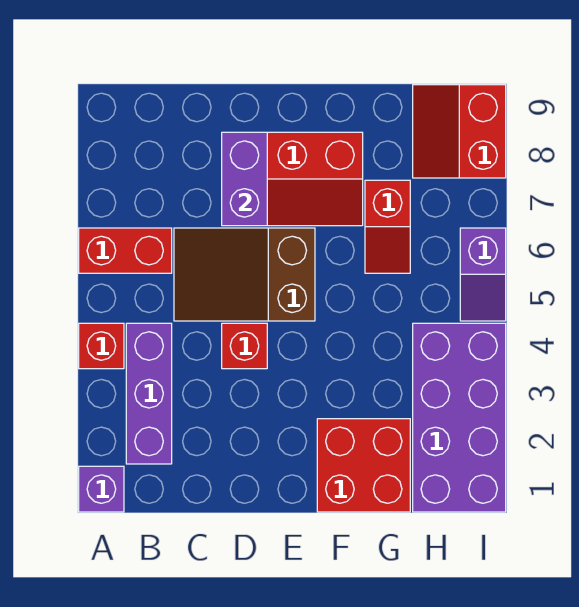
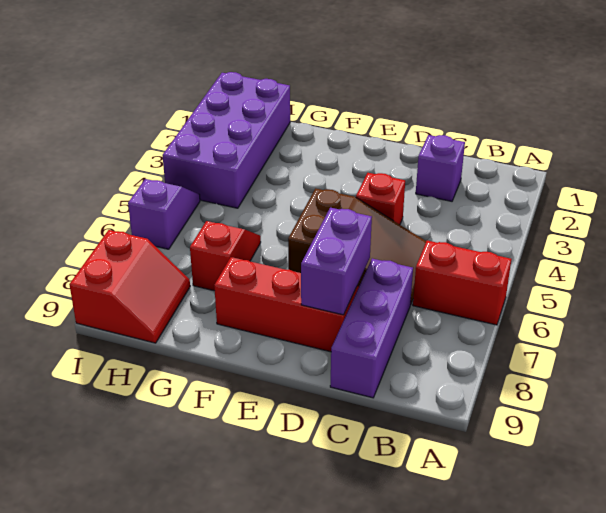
purple 1x1 brick [79,466,124,512] -> purple 1x1 brick moved to [416,135,465,201]
red 1x1 brick [79,323,124,369] -> none
purple 1x3 brick [126,323,172,464] -> purple 1x3 brick moved to [330,259,413,398]
red 2x2 brick [317,419,410,512] -> none

